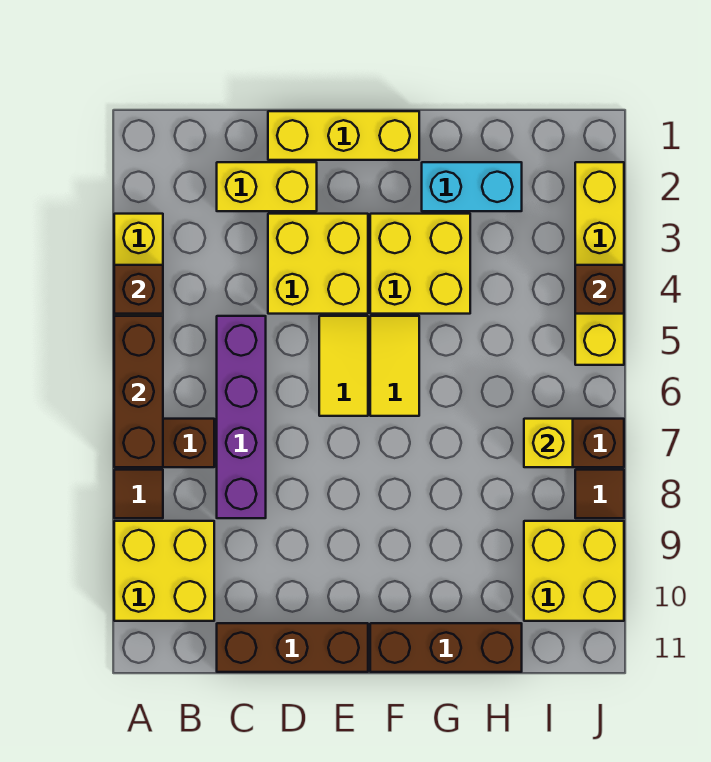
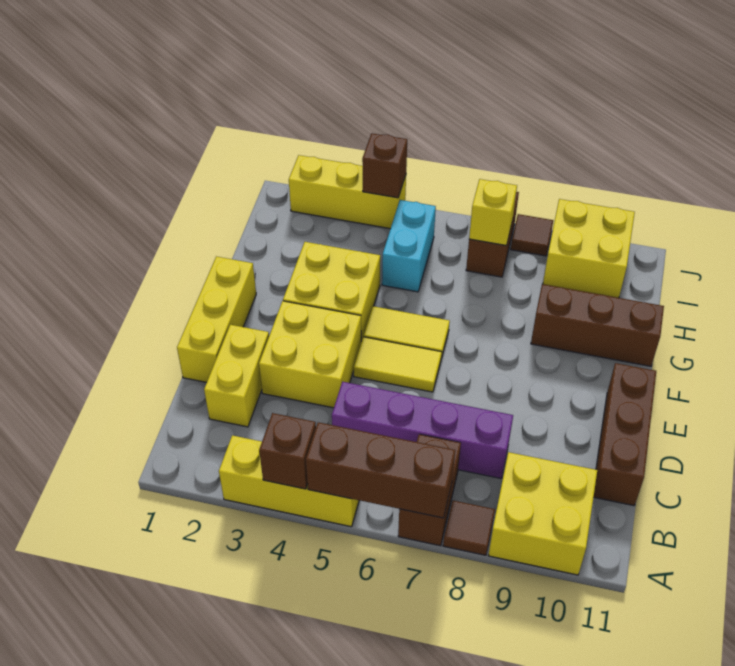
brown 1x3 brick [370,623,522,672] -> brown 1x3 brick turned to [531,284,664,366]
cyan 1x2 brick [422,162,522,211] -> cyan 1x2 brick moved to [382,200,436,292]
yellow 1x4 brick [575,162,624,365] -> yellow 1x3 brick [289,155,406,229]

